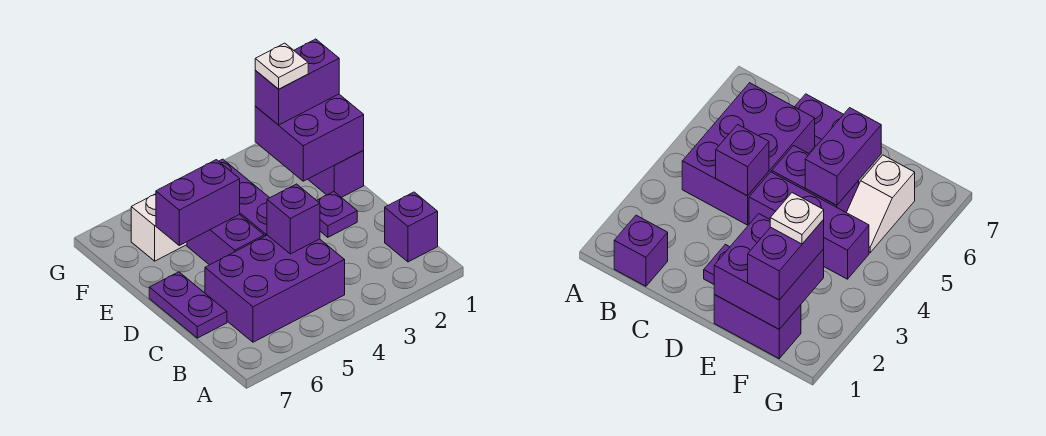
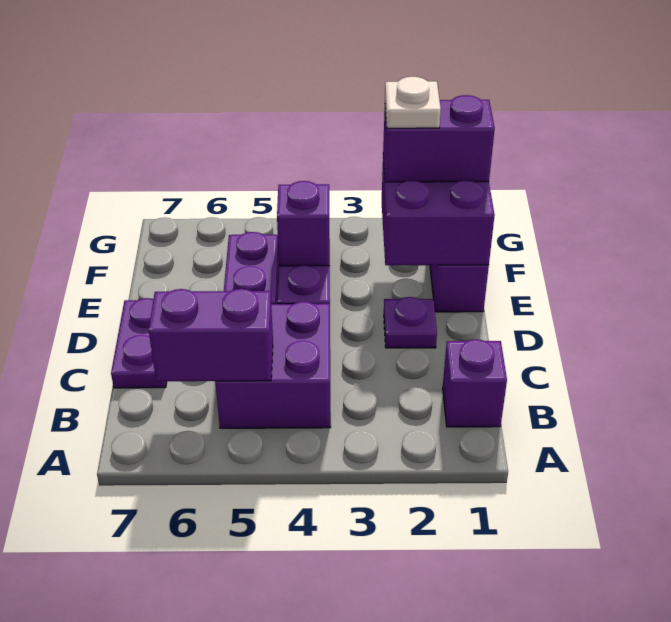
purple 2x3 brick [205,235,345,342] -> purple 2x2 brick [215,302,331,428]
purple 1x1 brick [267,184,320,254] -> purple 1x1 brick moved to [277,181,330,266]
purple 1x2 brick [156,160,240,245] -> purple 1x2 brick moved to [149,289,273,381]
white 1x2 slope [131,194,187,261] -> none

